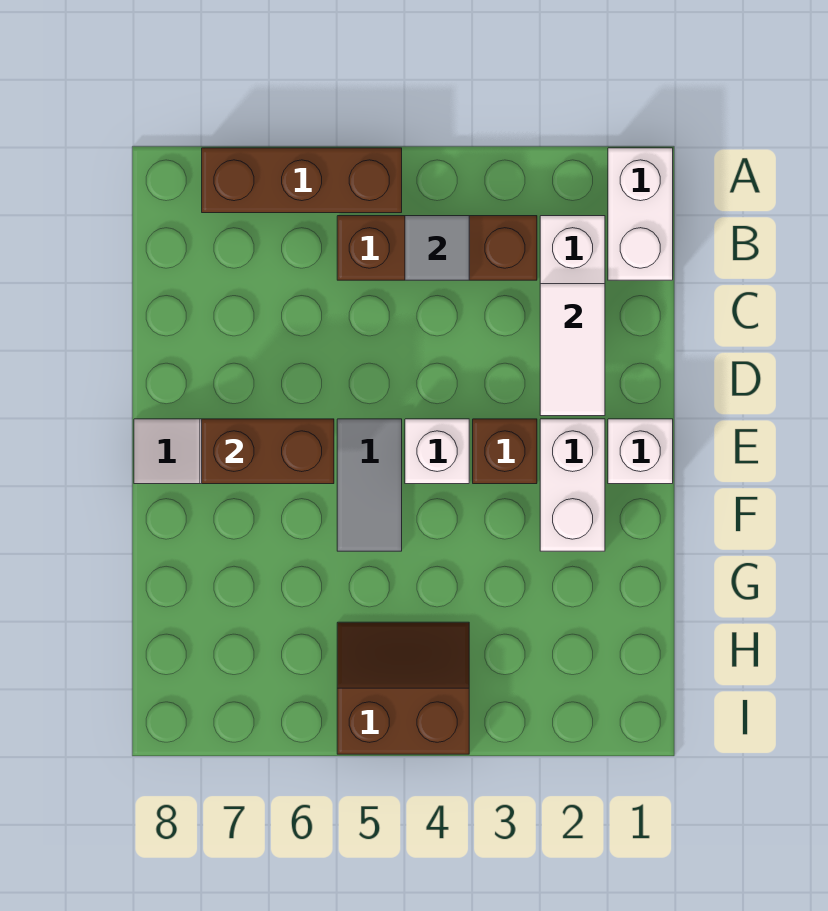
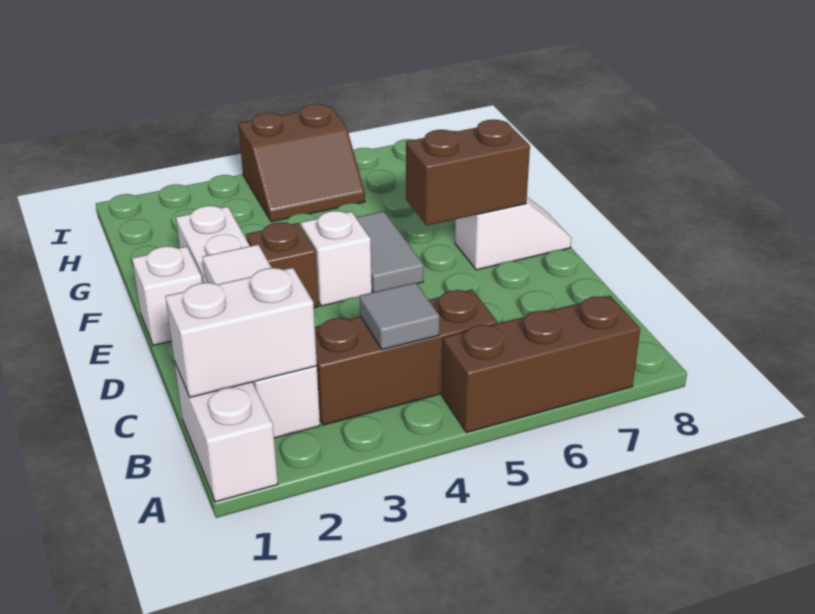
none -> white 1x2 brick [165,268,317,397]

